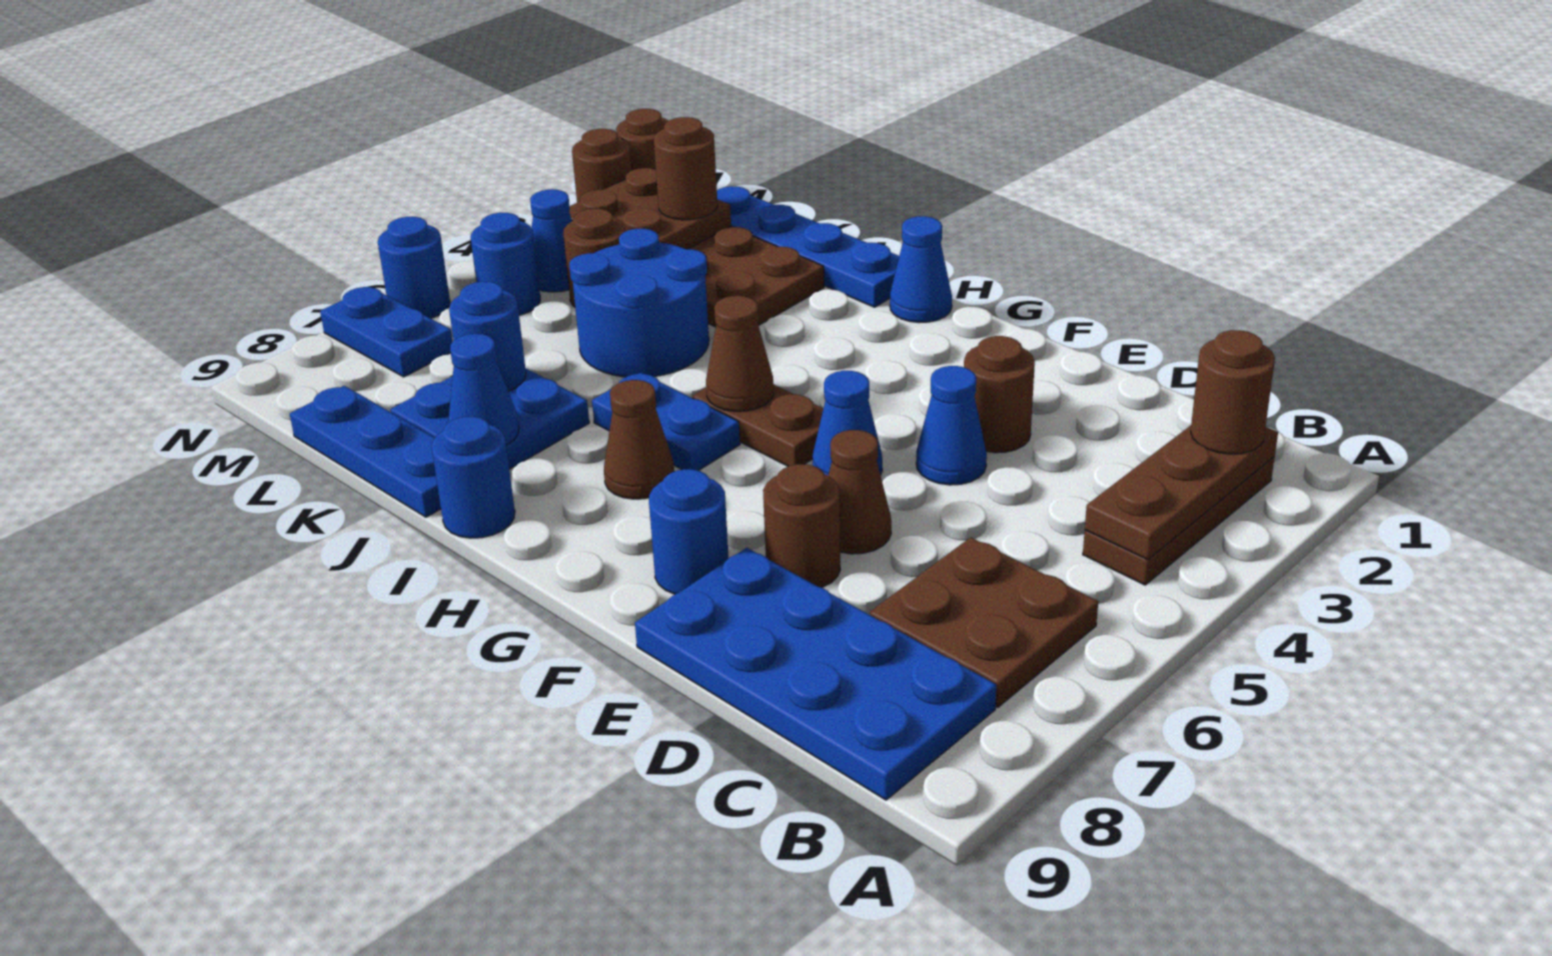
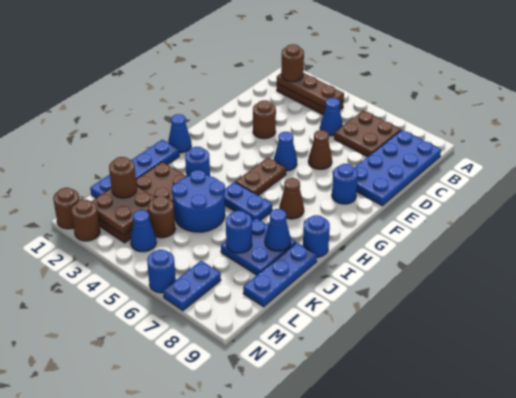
blue 1x1 cone [916,366,987,485] -> blue 1x1 cone moved to [320,98,343,136]
brown 1x1 round brick [763,464,840,588] -> none
brown 1x1 cone [706,296,774,411] -> none
blue 1x2 plate [592,372,740,471] -> blue 1x2 plate turned to [225,182,272,221]
blue 1x1 round brick [471,213,540,315] -> blue 1x1 round brick moved to [185,147,210,177]

